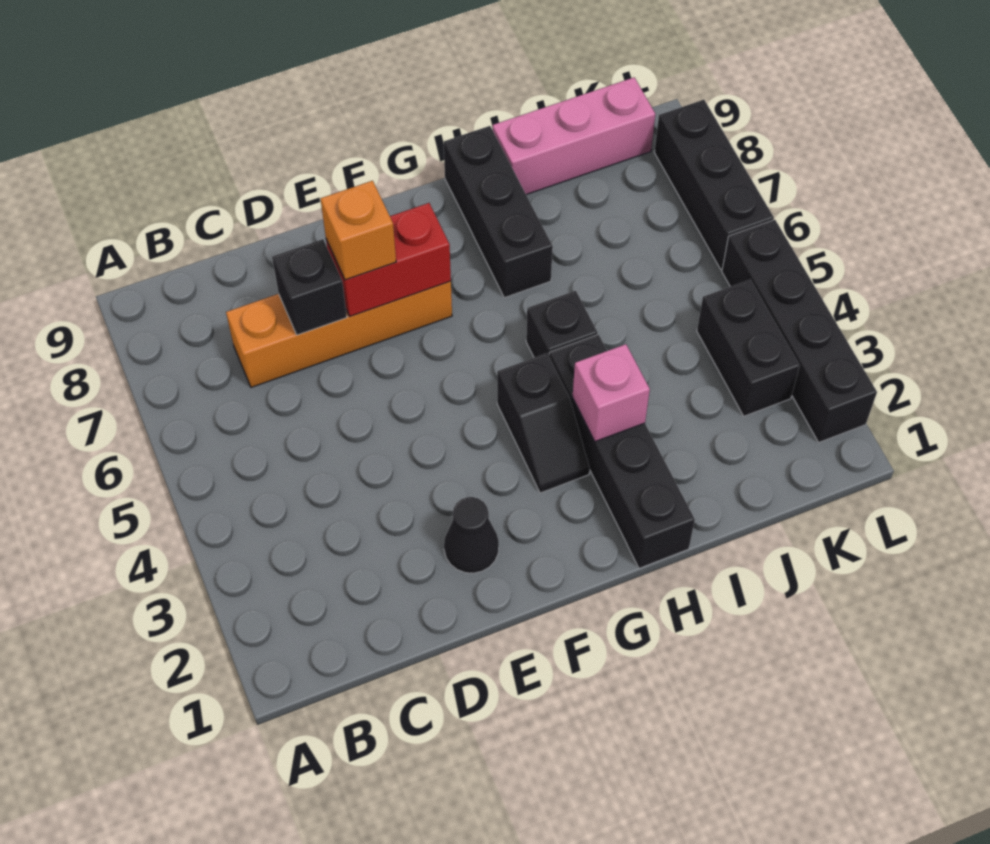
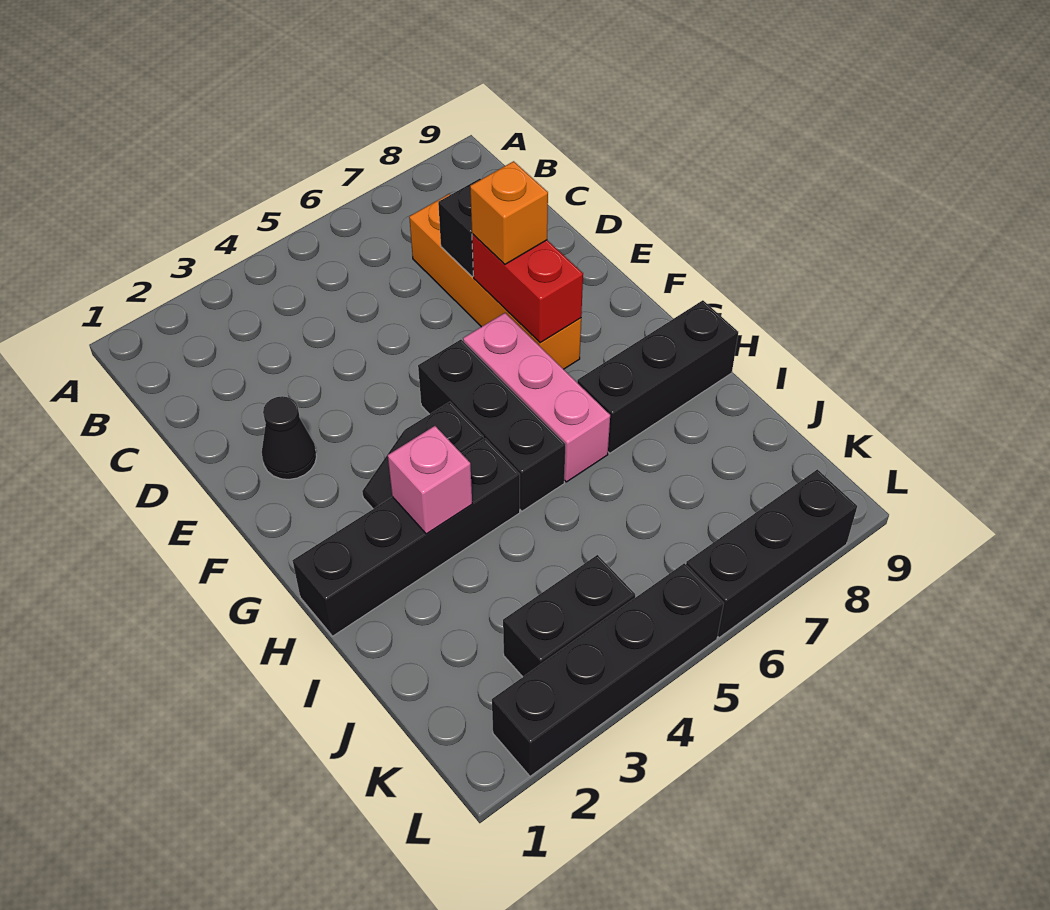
black 1x1 brick [526,291,598,358] -> black 1x3 brick [418,340,566,511]
pink 1x3 brick [493,77,655,195] -> pink 1x3 brick moved to [463,313,610,482]

